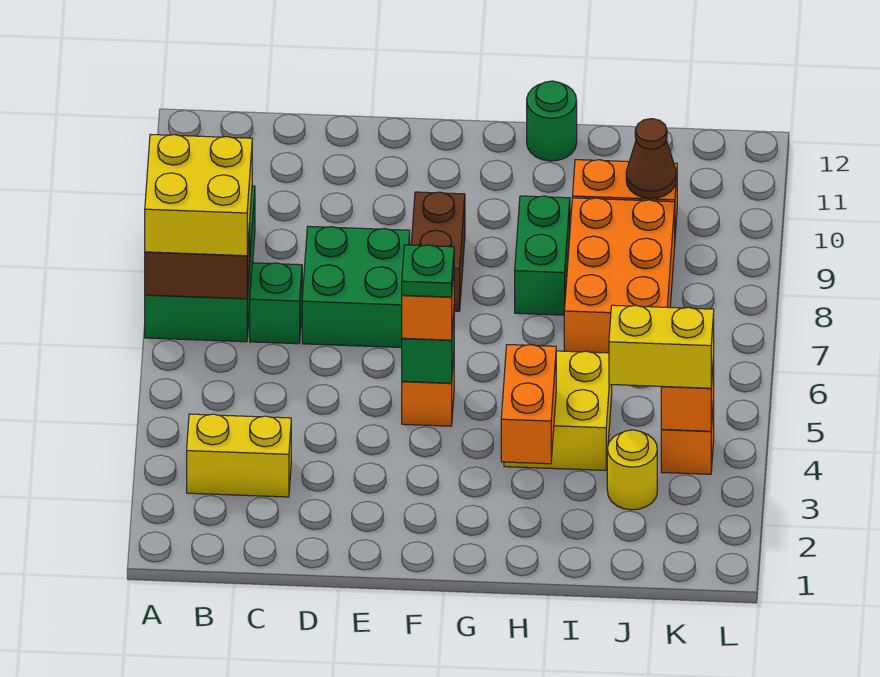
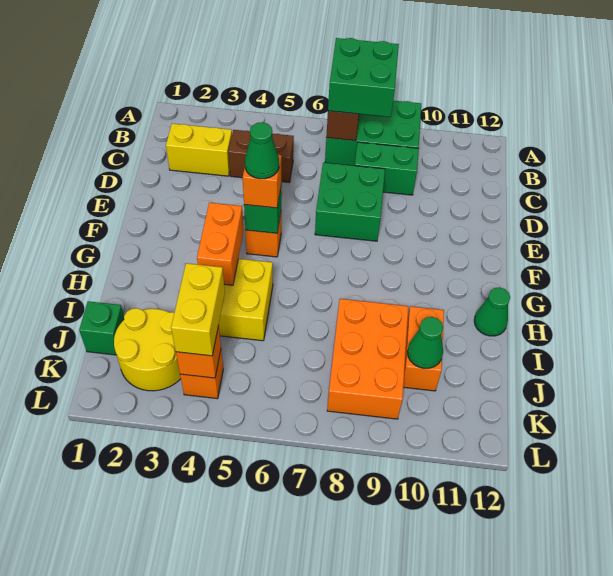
yellow 2x2 brick [145,134,252,256] -> green 2x2 brick [328,38,399,117]
yellow 1x2 brick [187,414,291,497] -> yellow 1x2 brick turned to [166,124,232,176]
green 1x1 brick [250,263,302,344] -> green 1x1 brick moved to [79,301,124,355]
green 1x1 plate [402,245,454,297] -> green 1x1 cone [245,122,279,179]
brown 1x2 brick [411,192,465,311] -> brown 1x2 brick moved to [228,130,294,182]
orange 1x2 brick [501,345,556,464] -> orange 1x2 brick turned to [197,203,244,285]
green 1x2 brick [515,196,570,315] -> green 1x2 brick moved to [355,142,419,195]
green 1x1 round brick [527,81,577,161] -> green 1x1 cone [474,287,510,336]
orange 2x3 brick [564,198,675,353] -> orange 2x3 brick turned to [327,299,408,419]
yellow 1x1 round brick [607,430,657,510] -> yellow 2x2 round brick [114,308,181,391]
brown 1x1 cone [626,119,676,198] -> green 1x1 cone [407,317,443,368]

